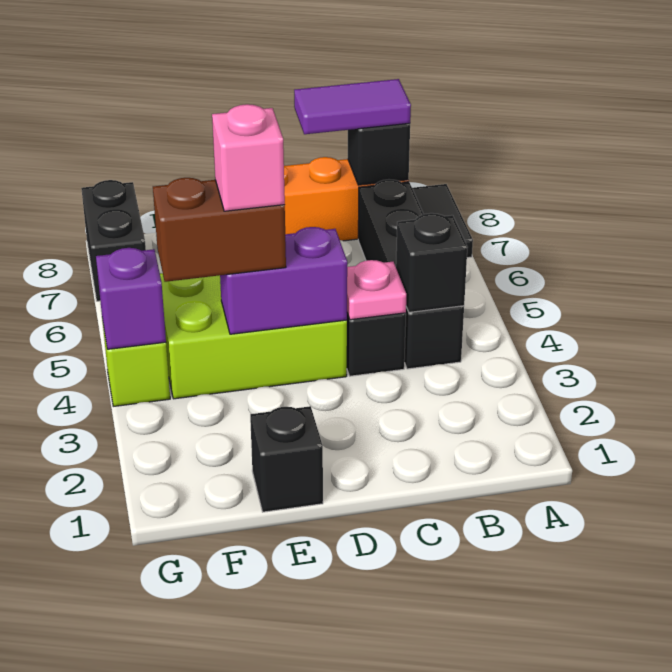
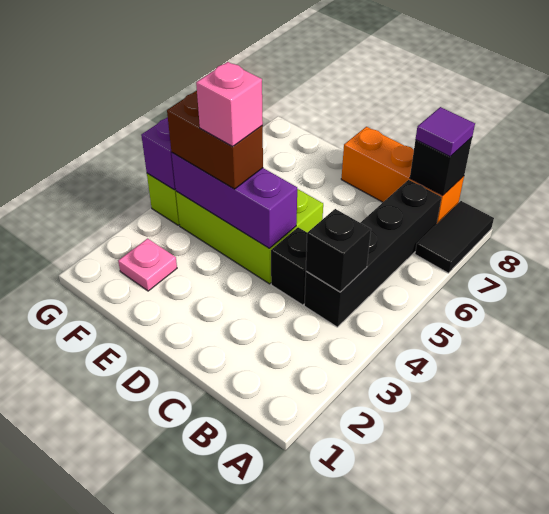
purple 1x2 tile [294,79,411,134] -> purple 1x1 tile [416,107,475,157]
pink 1x1 plate [347,260,406,320] -> pink 1x1 plate moved to [118,239,177,291]
purple 1x2 brick [220,227,347,334] -> purple 1x3 brick [172,153,297,248]
black 1x1 brick [250,406,323,512] -> none
black 1x2 brick [81,180,146,301] -> none

